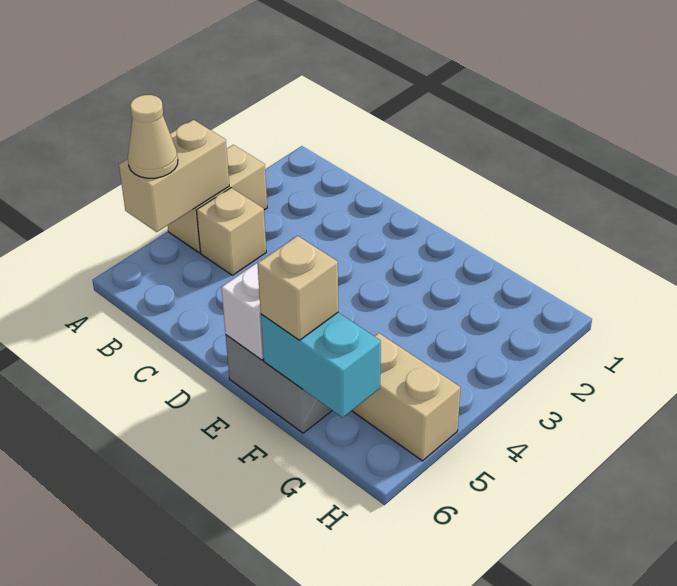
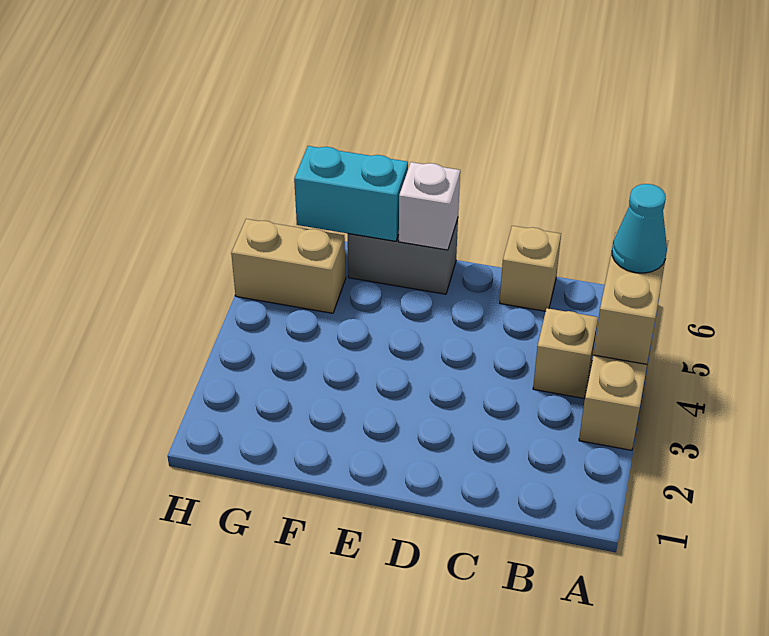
tan 1x1 cone [128,95,178,178] -> cyan 1x1 cone [612,184,667,273]
tan 1x1 brick [257,236,338,340] -> tan 1x1 brick moved to [500,226,561,311]

